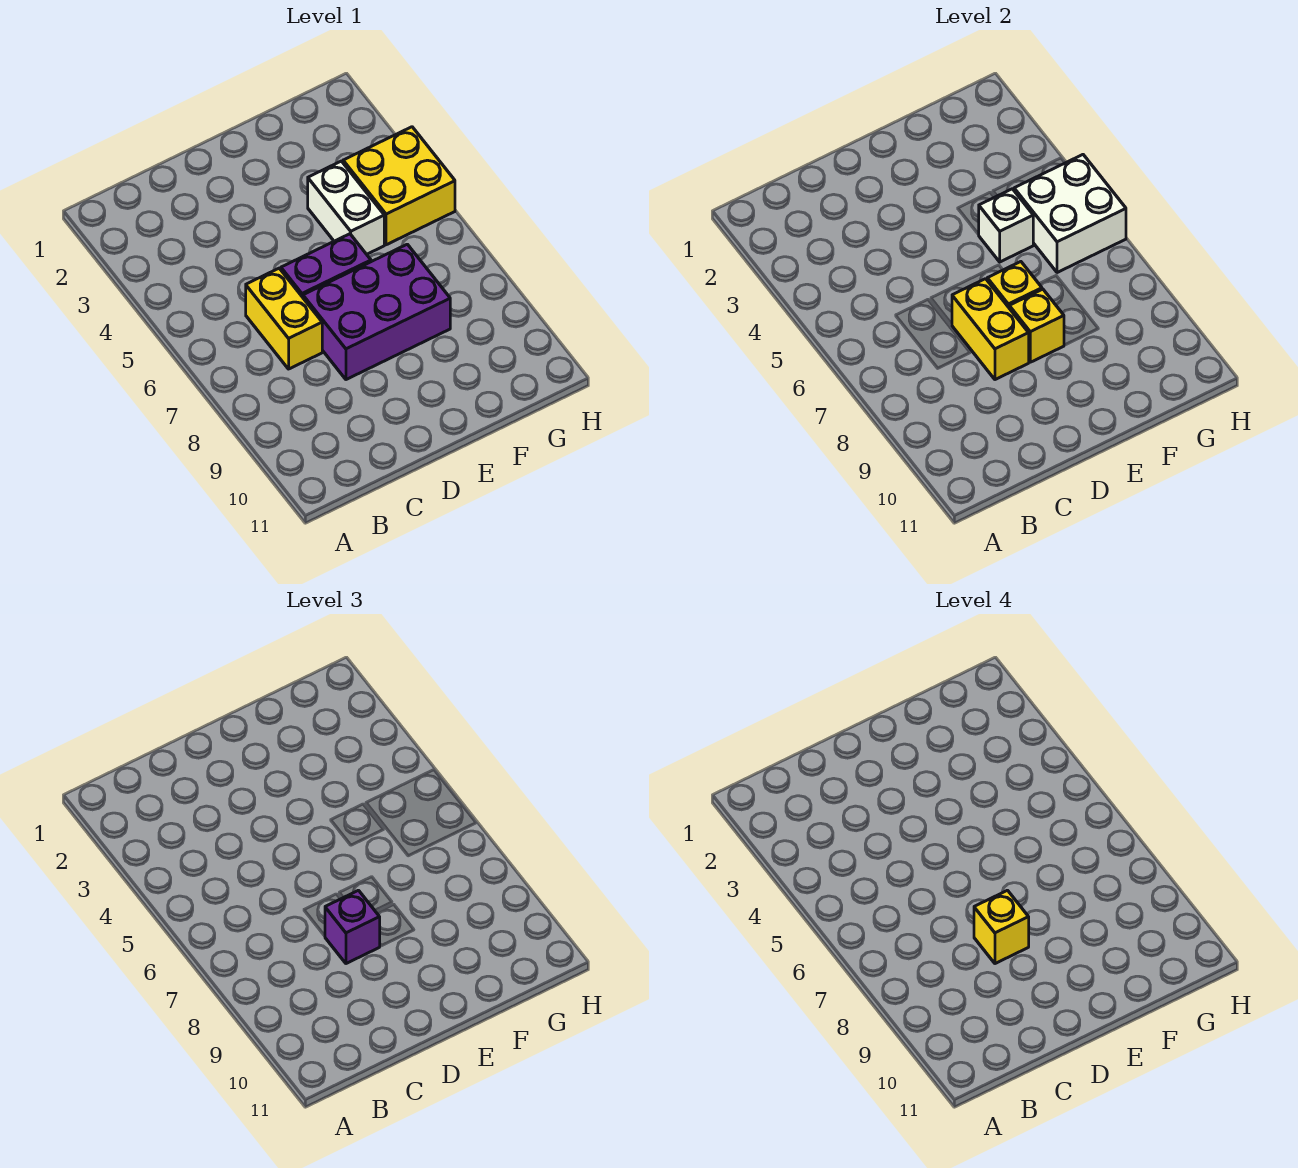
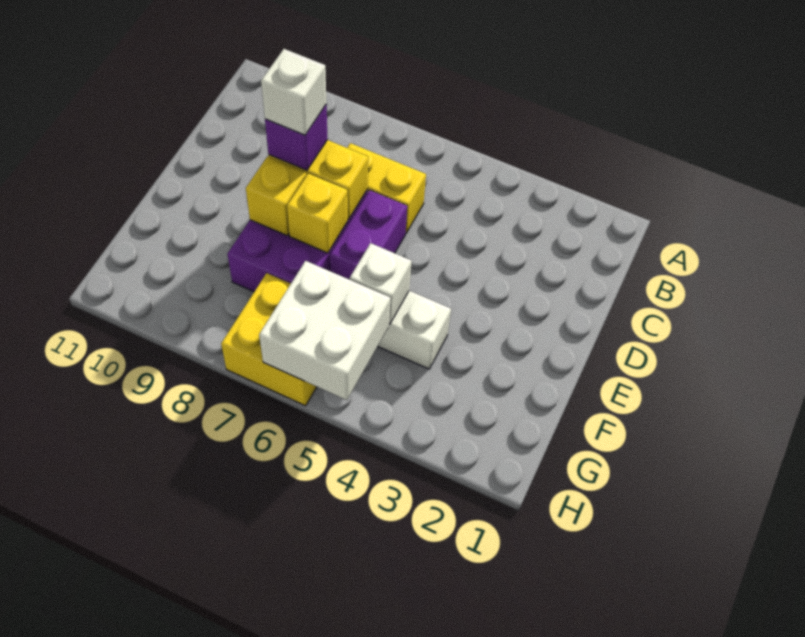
yellow 1x1 brick [974,890,1029,964] -> white 1x1 brick [261,49,326,135]
yellow 2x2 brick [343,127,455,245] -> yellow 2x2 brick moved to [221,273,317,406]

